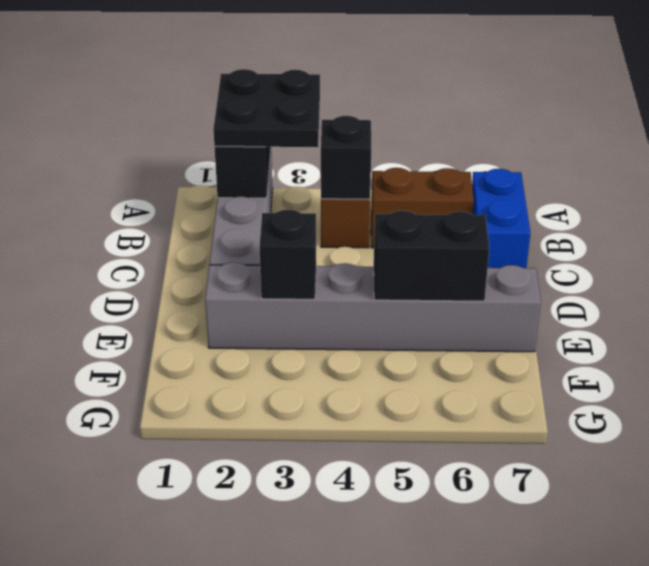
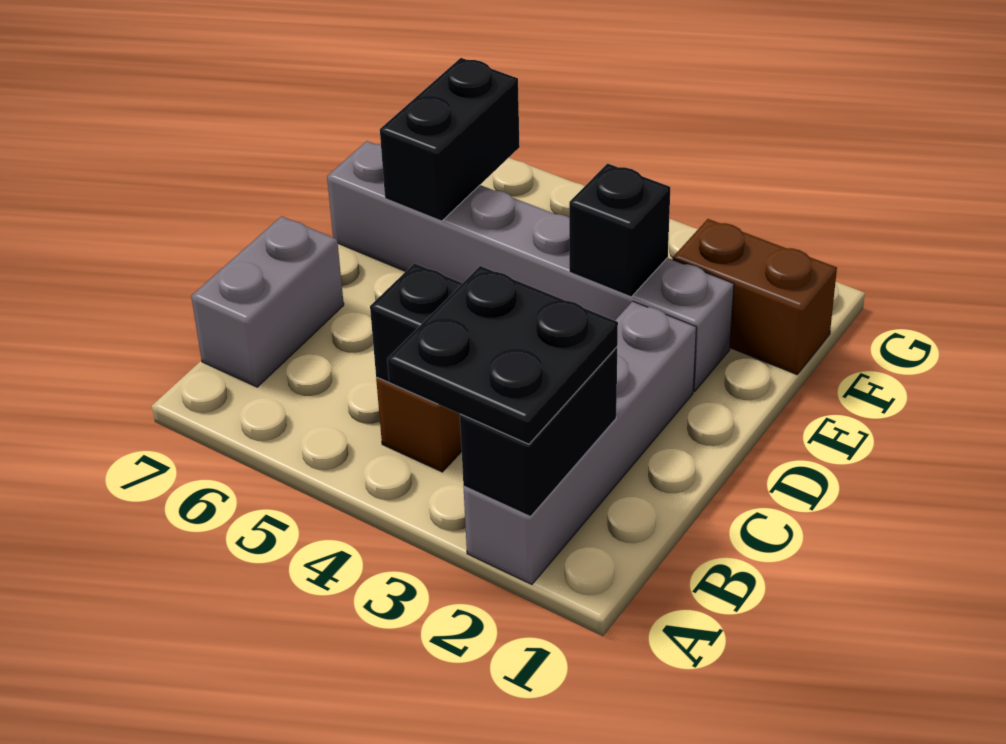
brown 1x2 brick [371,168,474,248] -> brown 1x2 brick moved to [673,219,837,374]
blue 1x2 brick [472,169,530,268] -> grey 1x2 brick [191,216,344,387]
black 1x2 brick [374,211,489,301] -> black 1x2 brick turned to [380,58,520,221]

